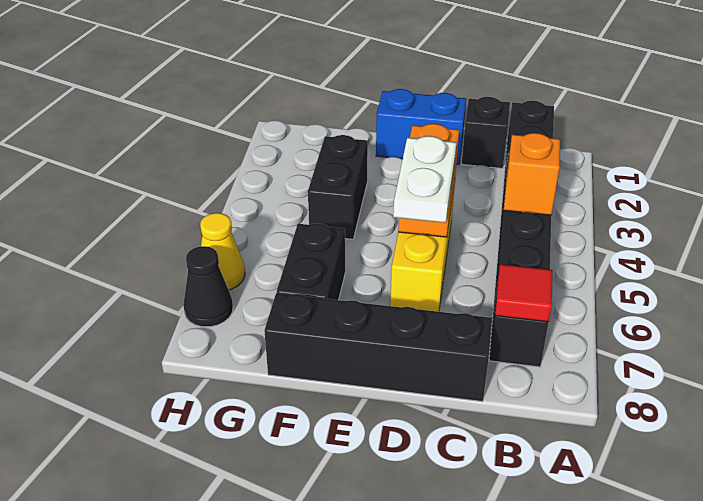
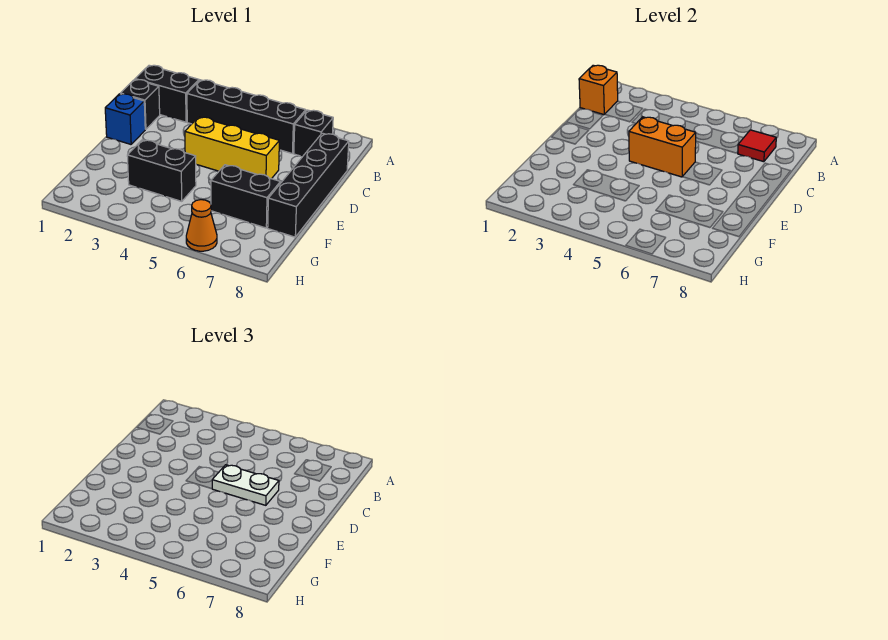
orange 1x1 brick [504,133,560,215] -> orange 1x1 brick moved to [579,65,618,115]
blue 1x2 brick [376,89,466,164] -> blue 1x1 brick [105,94,145,144]
yellow 1x1 cone [200,213,245,290] -> orange 1x1 cone [186,200,217,251]
black 1x1 cone [183,246,233,327] -> none

